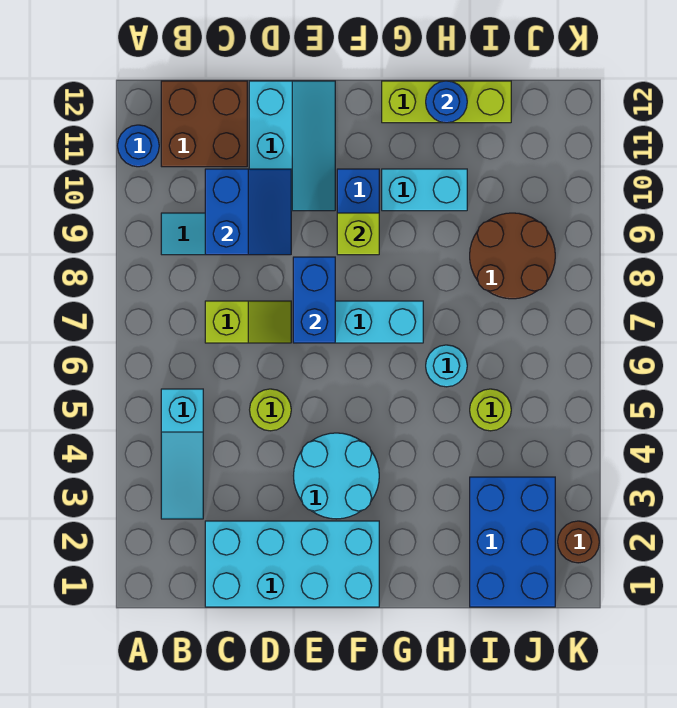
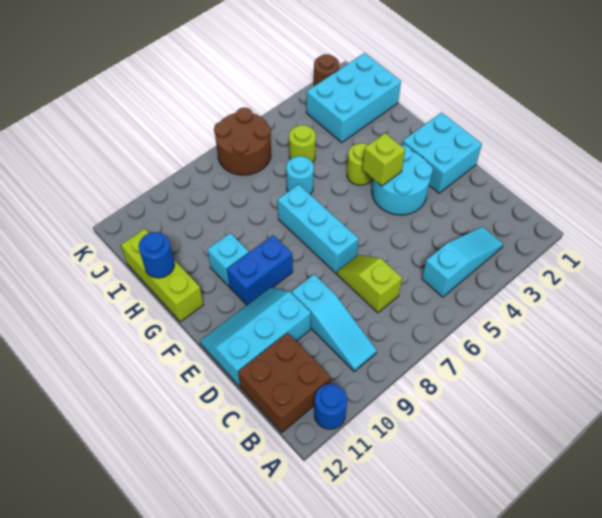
cyan 2x4 brick [205,521,379,607] -> cyan 2x2 brick [403,113,482,193]
blue 2x2 slope [205,169,291,255] -> none
lime 1x1 round brick [250,389,291,431] -> lime 1x1 round brick moved to [347,143,372,185]
blue 1x2 brick [293,257,335,343] -> none
lime 1x1 brick [337,213,379,255] -> lime 1x1 brick moved to [363,133,405,186]
cyan 1x2 brick [382,169,467,211] -> cyan 1x1 brick [207,233,249,286]
blue 2x3 brick [470,477,555,607] -> cyan 2x3 brick [306,53,401,142]
brown 2x2 round brick [470,213,555,299] -> brown 2x2 round brick moved to [214,108,271,175]

